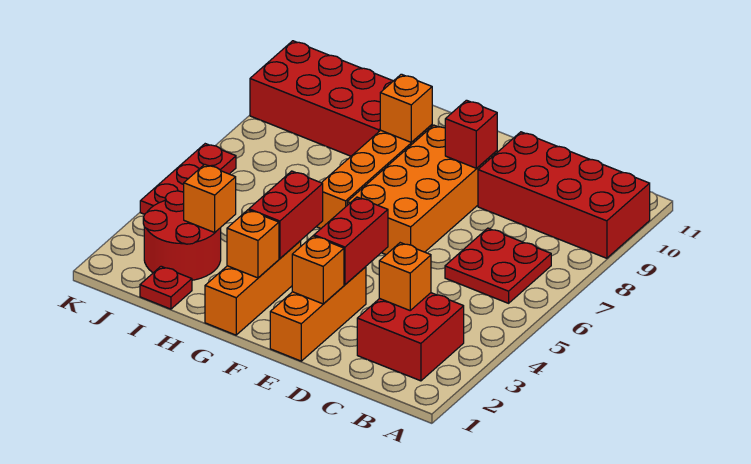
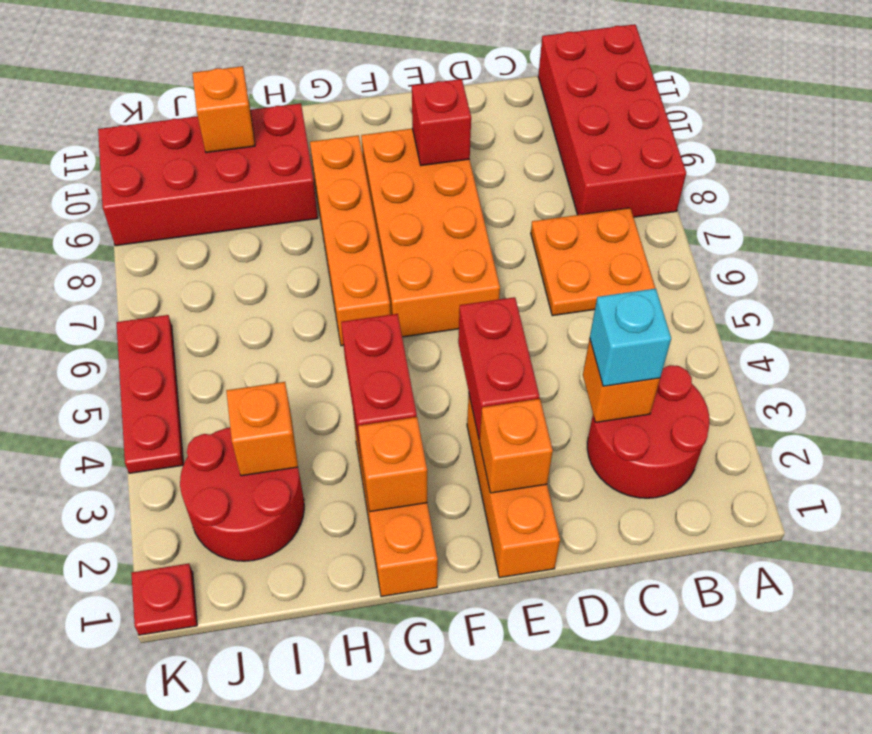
red 2x4 brick [478,132,650,258] -> red 2x4 brick turned to [538,24,686,217]
red 2x2 brick [357,293,464,381] -> red 2x2 round brick [587,365,709,498]
red 2x2 plate [445,228,551,303] -> orange 2x2 plate [531,208,655,316]
none -> cyan 1x1 brick [590,288,671,386]
orange 1x1 brick [380,74,432,142] -> orange 1x1 brick moved to [193,66,255,153]
red 1x1 plate [140,266,192,309] -> red 1x1 plate moved to [131,564,197,635]

